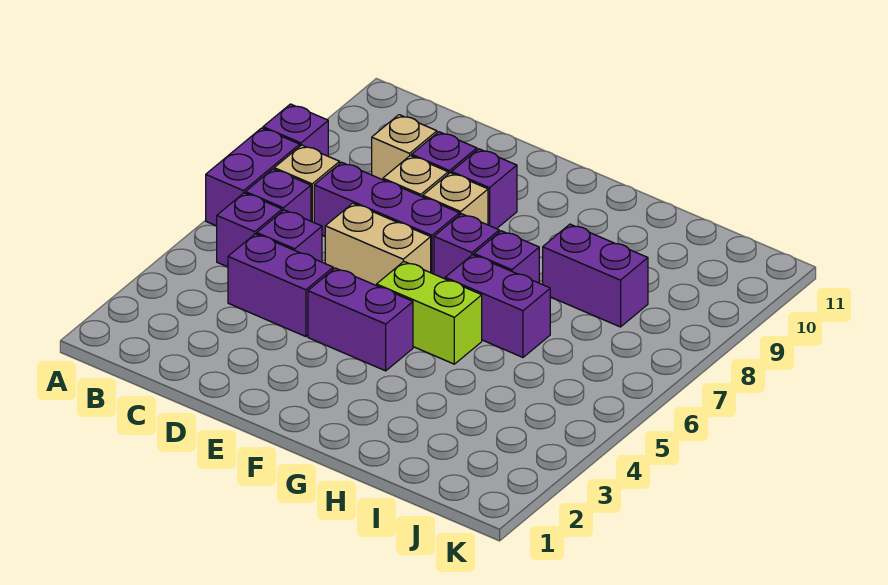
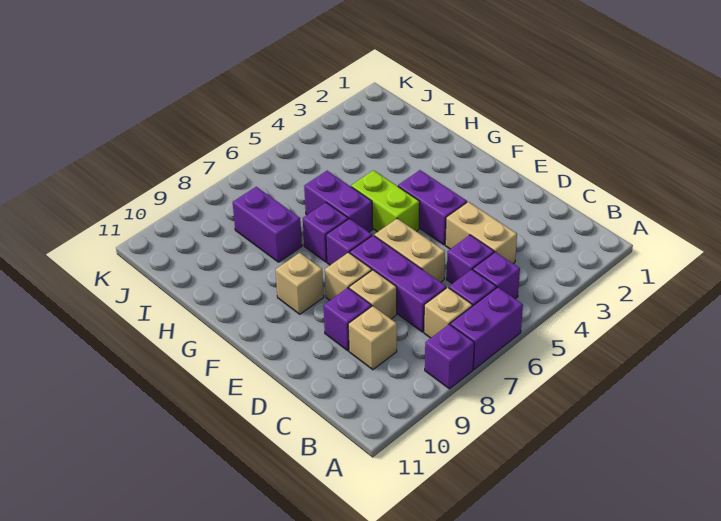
purple 1x2 brick [228,234,333,337] -> tan 1x2 brick [445,202,517,264]
purple 1x1 brick [451,149,517,229] -> none
none -> tan 1x1 brick [276,253,324,314]

